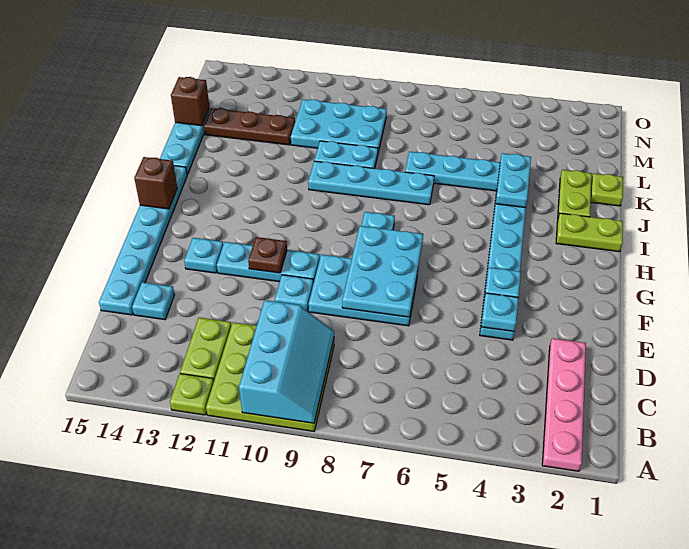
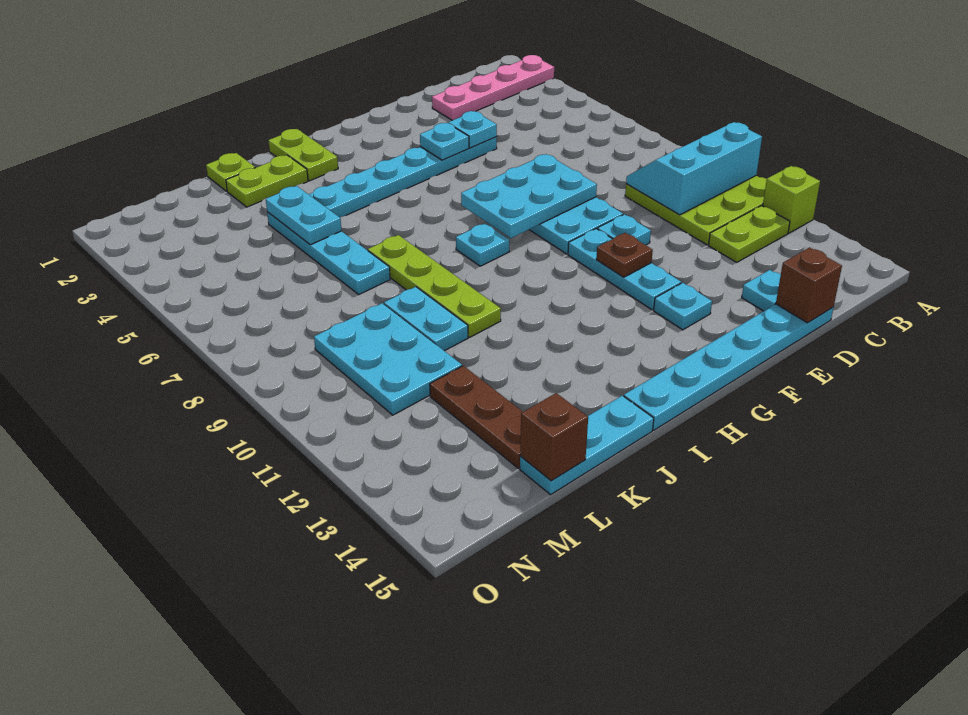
lime 1x1 plate [170,374,214,415] -> lime 1x1 brick [763,166,820,233]
brown 1x1 brick [134,157,177,209] -> brown 1x1 brick moved to [776,247,842,323]
cyan 1x2 plate [495,153,531,208] -> cyan 1x2 plate turned to [266,186,342,245]
cyan 1x4 plate [308,161,434,205] -> lime 1x4 plate [368,235,501,337]

